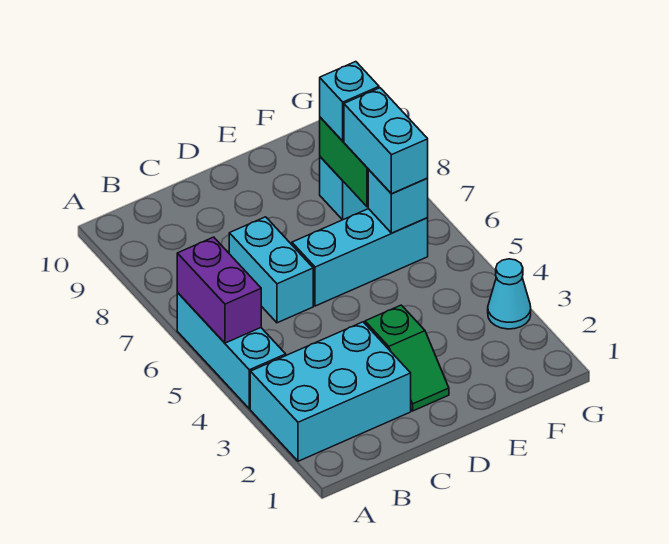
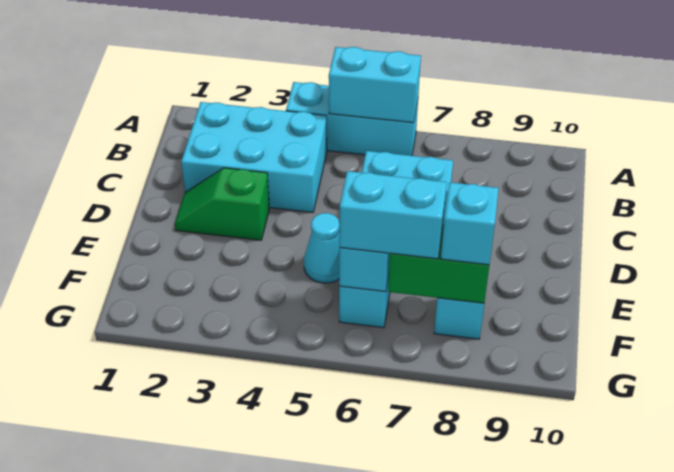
cyan 2x3 brick [250,322,411,461] -> cyan 2x3 brick turned to [181,102,327,213]
purple 1x2 brick [177,237,261,343] -> cyan 1x2 brick [329,47,421,123]
cyan 1x1 cone [488,259,531,329] -> cyan 1x1 cone moved to [304,213,340,283]

